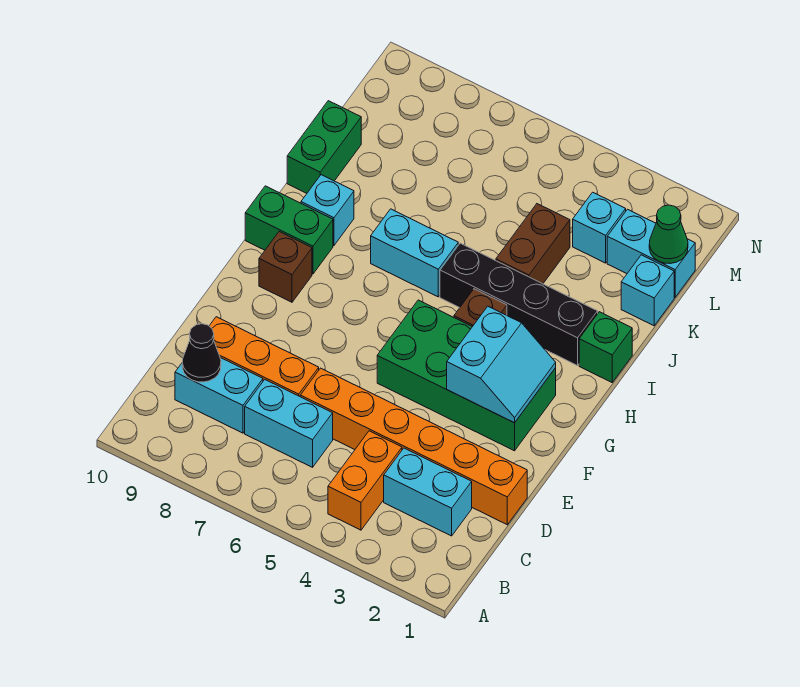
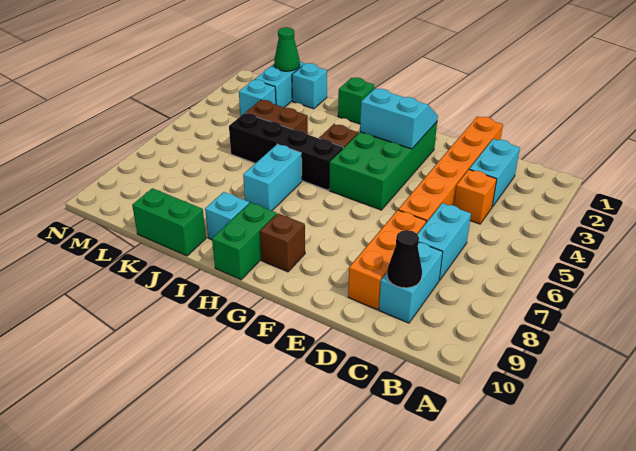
orange 1x2 brick [328,431,402,530] -> orange 1x1 brick [454,170,497,224]
black 1x4 brick [440,243,598,366] -> black 1x4 brick turned to [229,113,343,190]

